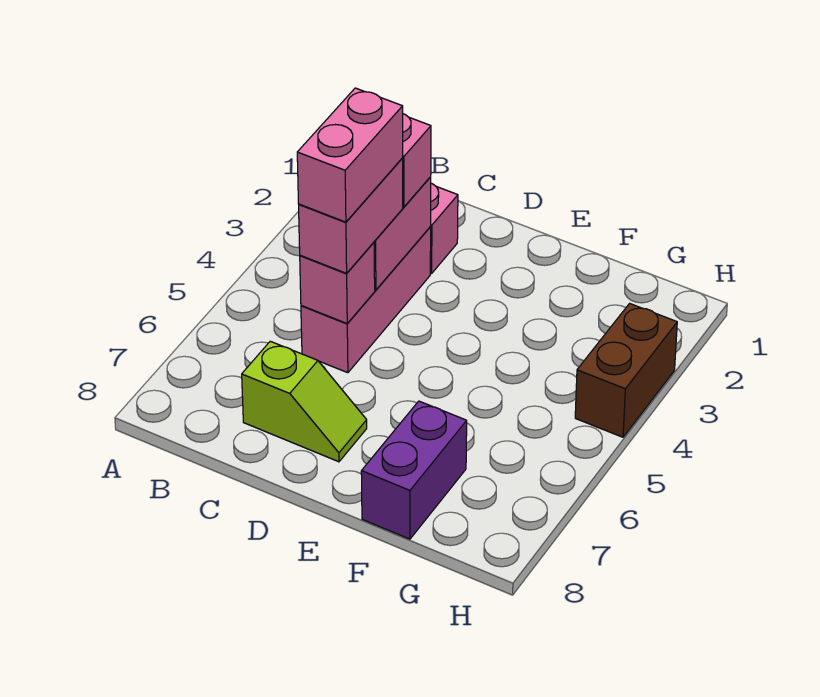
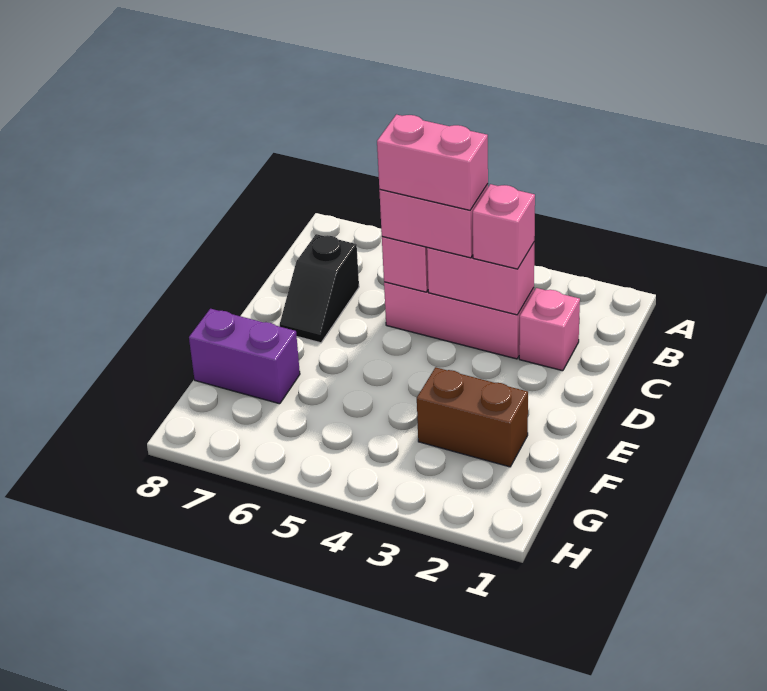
lime 1x2 slope [242,341,367,462] -> black 1x2 slope [280,234,359,343]
brown 1x2 brick [575,303,677,437] -> brown 1x2 brick moved to [417,367,528,467]

